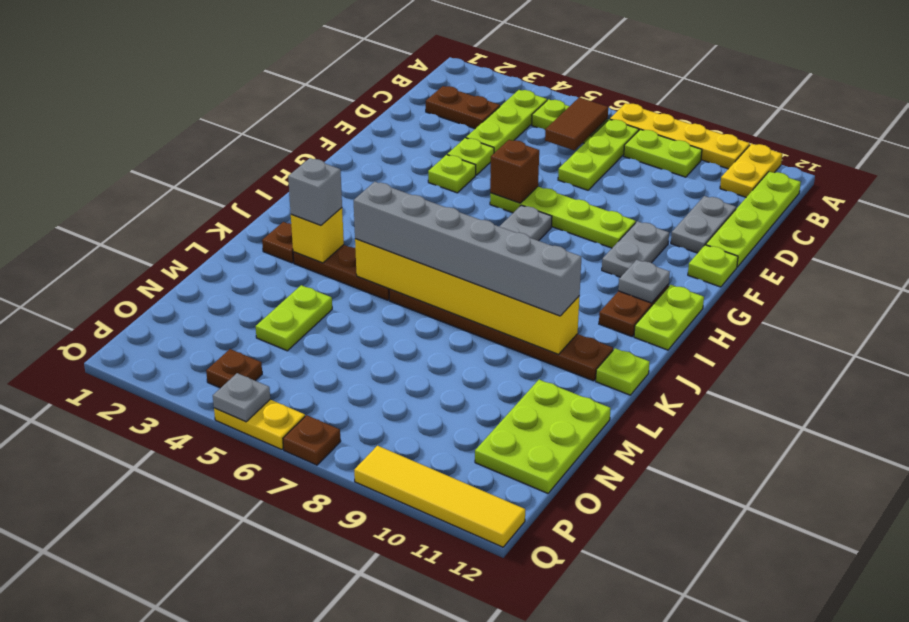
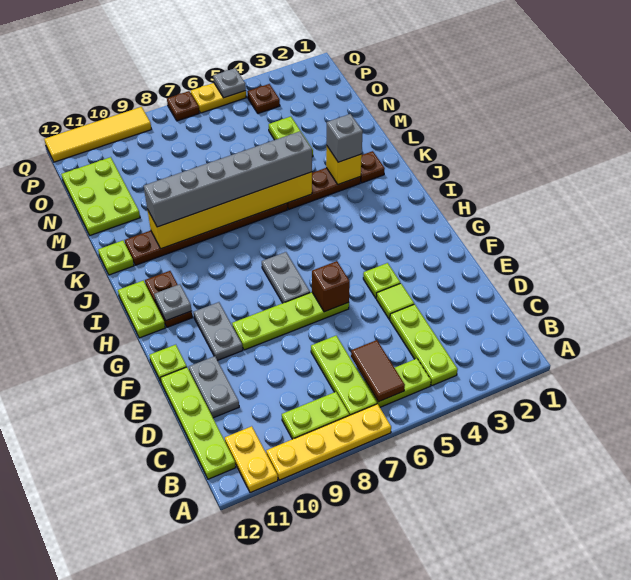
brown 1x2 plate [426,86,500,129] -> none
lime 1x1 plate [447,138,494,175] -> lime 1x1 tile [376,283,414,319]

